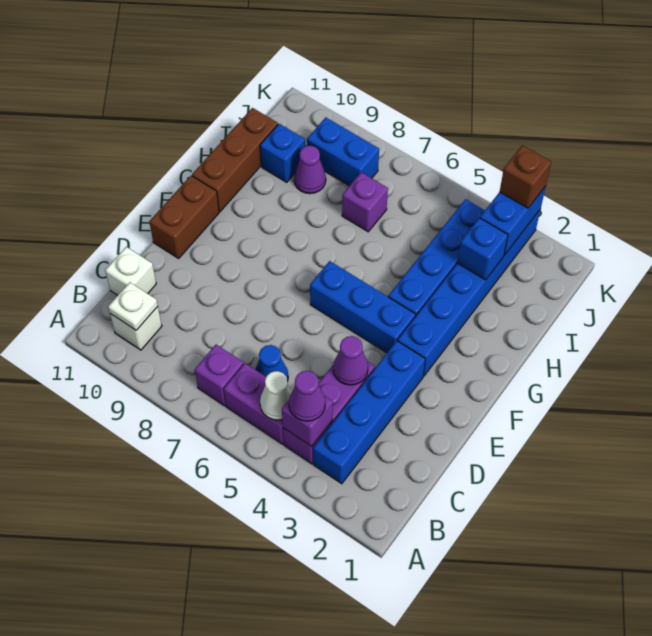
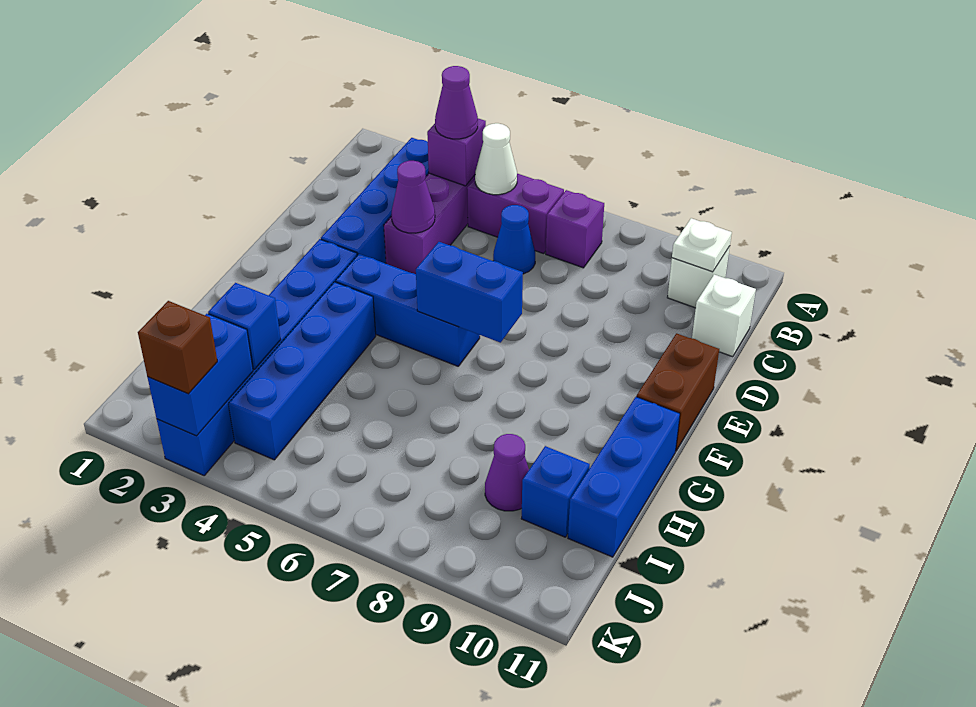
brown 1x3 brick [192,108,278,212] -> blue 1x3 brick [568,397,680,557]
purple 1x1 brick [342,172,388,232] -> none
blue 1x2 brick [307,117,379,186] -> blue 1x2 brick moved to [416,242,523,343]

